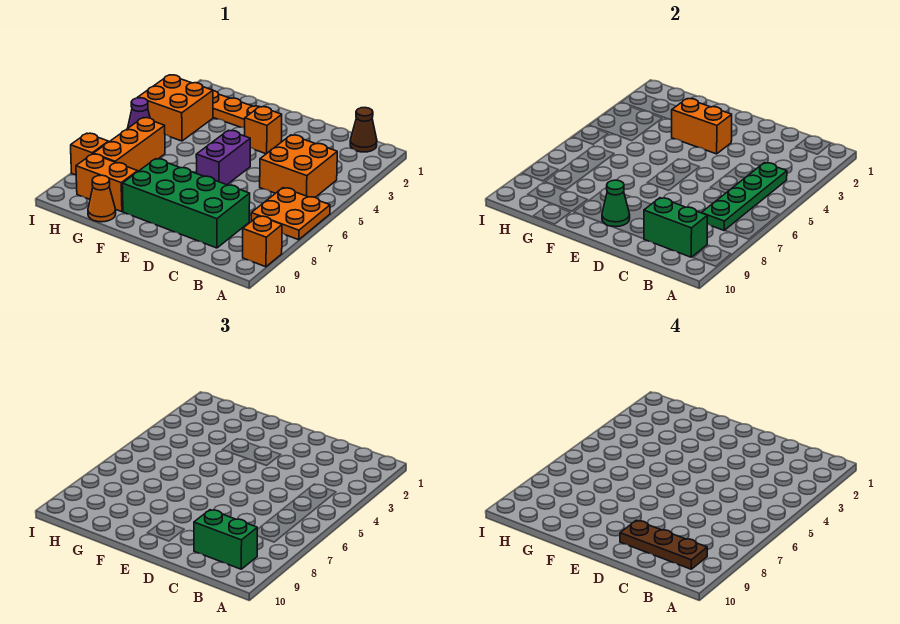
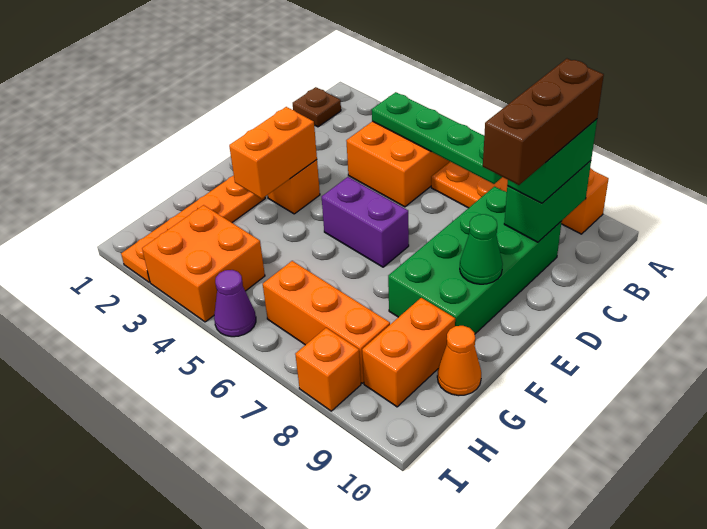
brown 1x1 cone [350,107,377,152] -> brown 1x1 plate [293,87,341,127]
brown 1x3 plate [620,520,707,569] -> brown 1x3 brick [483,59,604,185]

